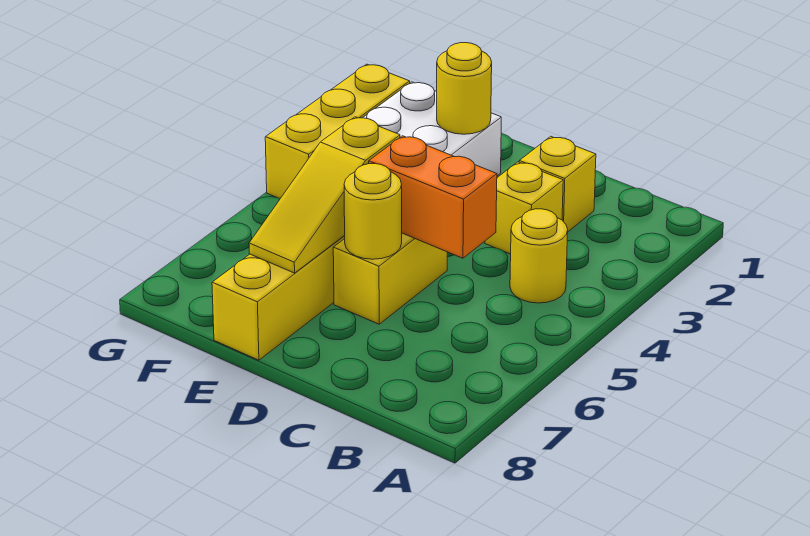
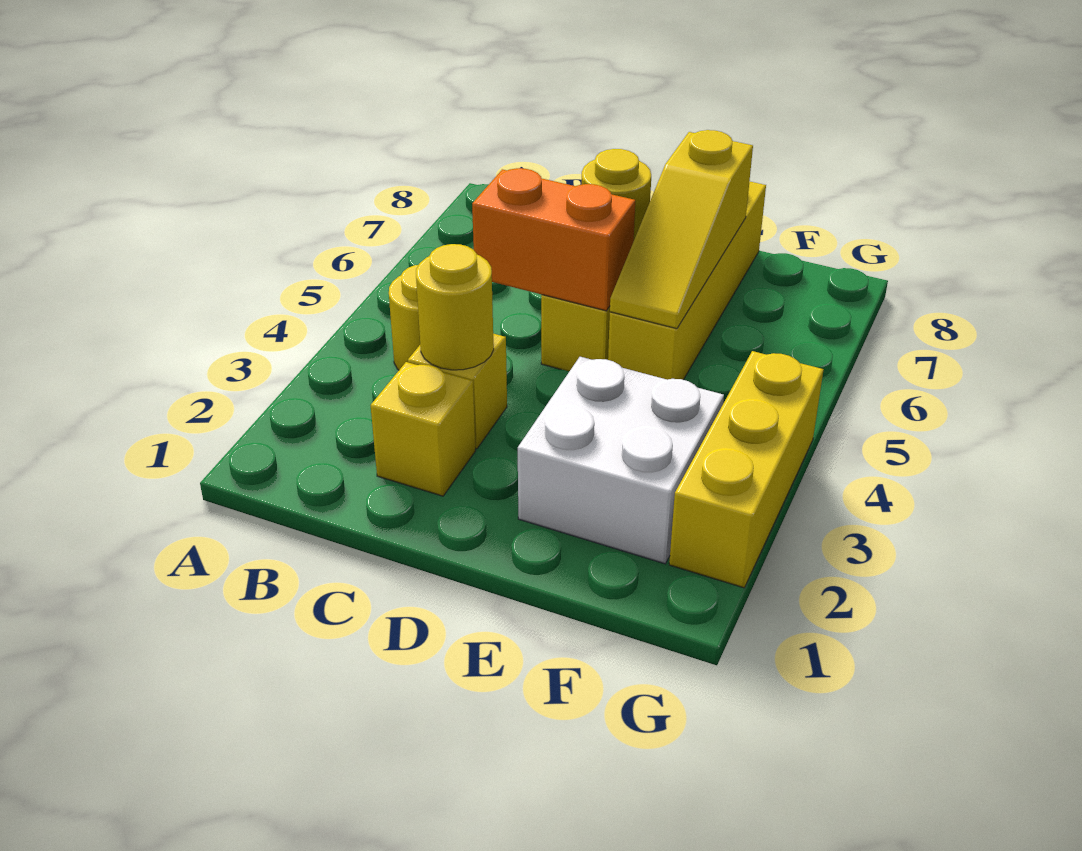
yellow 1x1 round brick [437,43,492,134] -> yellow 1x1 round brick moved to [416,244,494,370]
yellow 1x3 slope [249,117,400,273] -> yellow 1x3 slope turned to [610,130,753,329]

